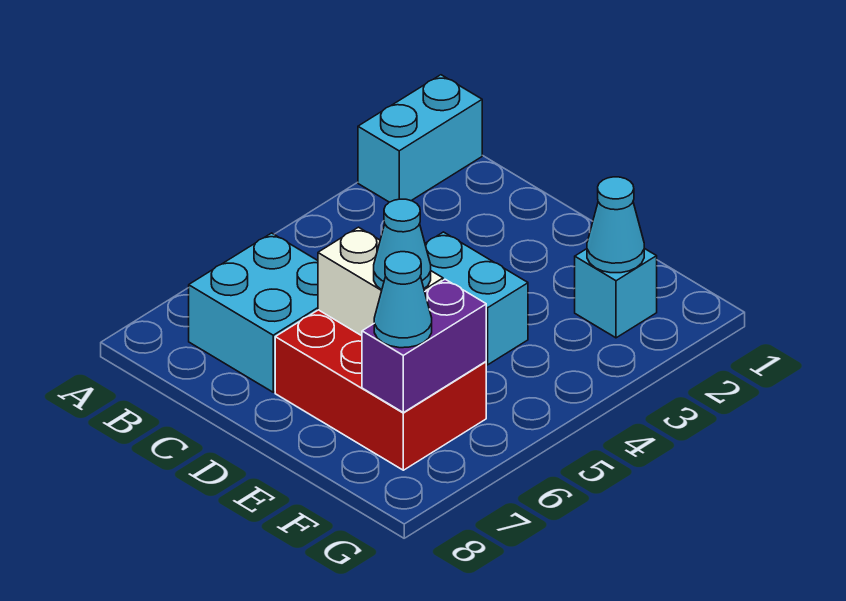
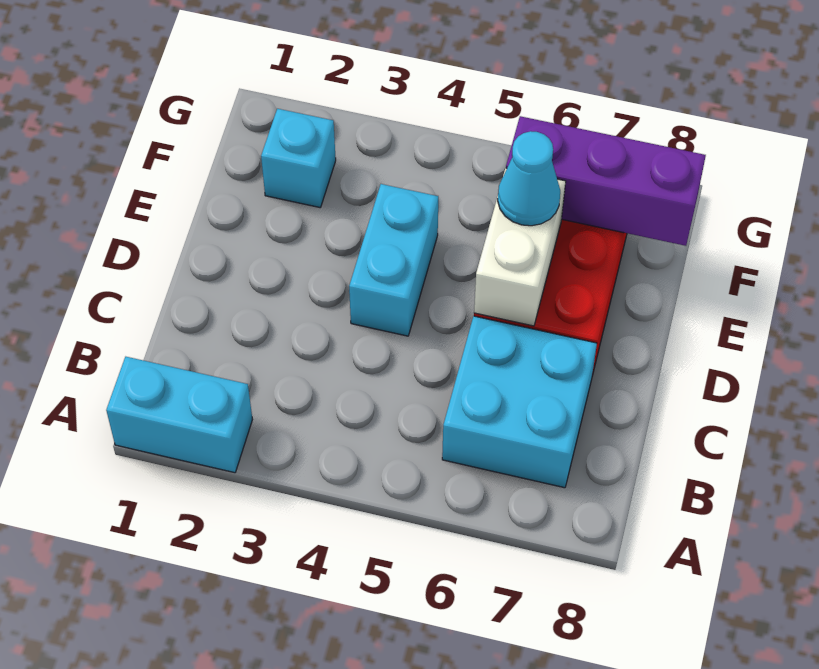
cyan 1x1 cone [587,177,644,273] -> none
purple 1x2 brick [362,279,486,412] -> purple 1x3 brick [506,116,706,246]
cyan 1x1 cone [374,252,432,348] -> none

